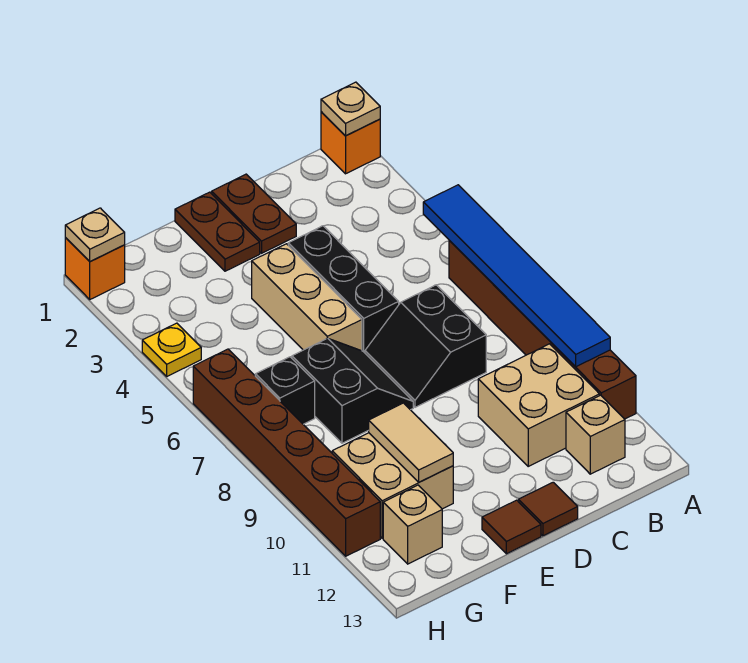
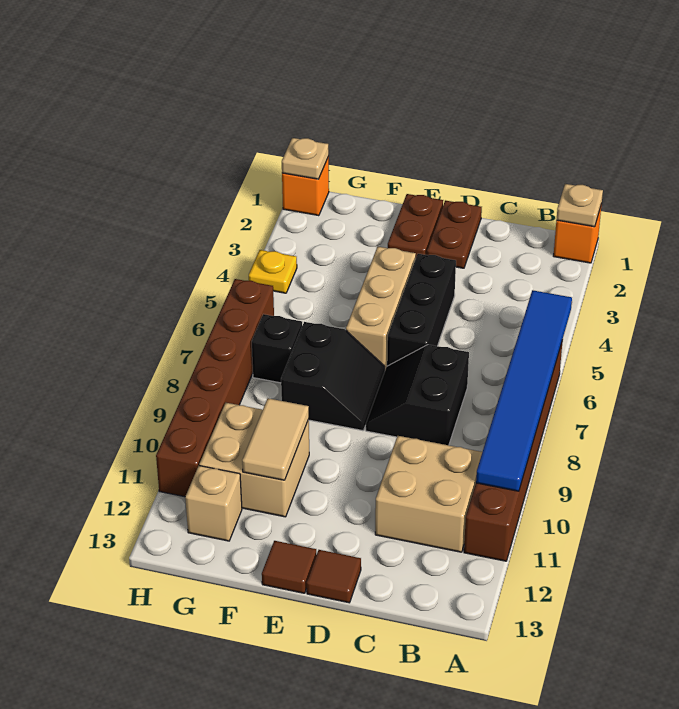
tan 1x1 brick [566,395,625,474] -> none

